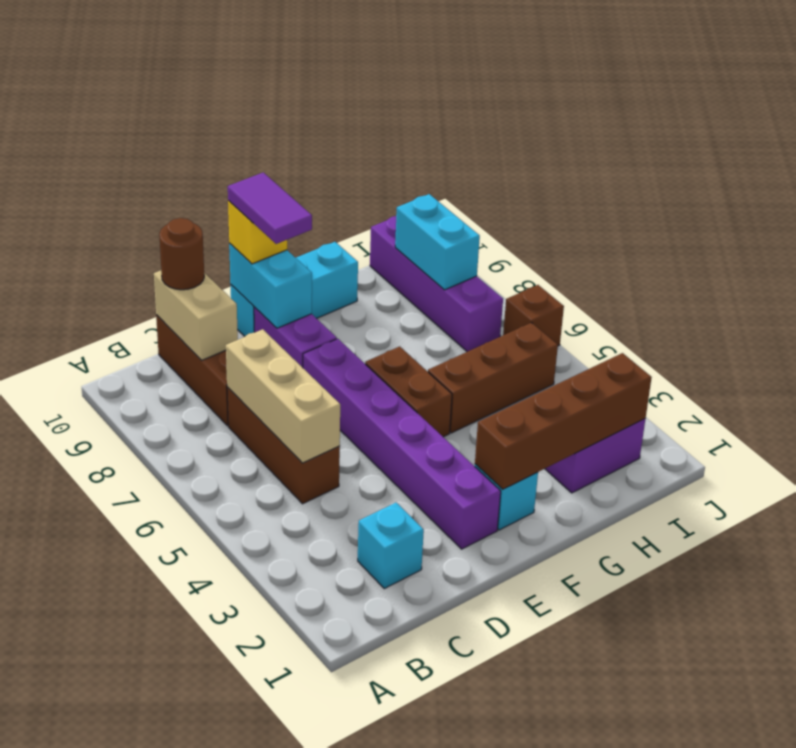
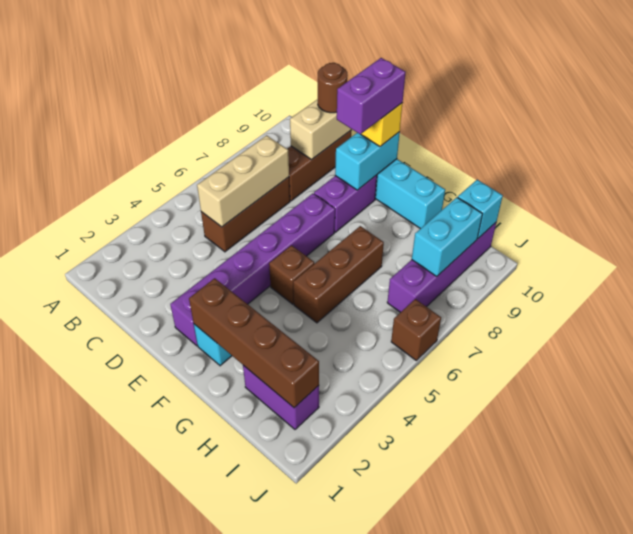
cyan 1x1 brick [358,502,424,589] -> cyan 1x1 brick moved to [458,180,503,239]
purple 1x2 tile [228,172,312,244] -> purple 1x2 brick [337,58,406,134]
brown 1x2 brick [365,346,452,437] -> brown 1x1 brick [269,245,314,304]
brown 1x3 brick [428,323,558,433] -> brown 1x3 brick turned to [293,226,384,323]

